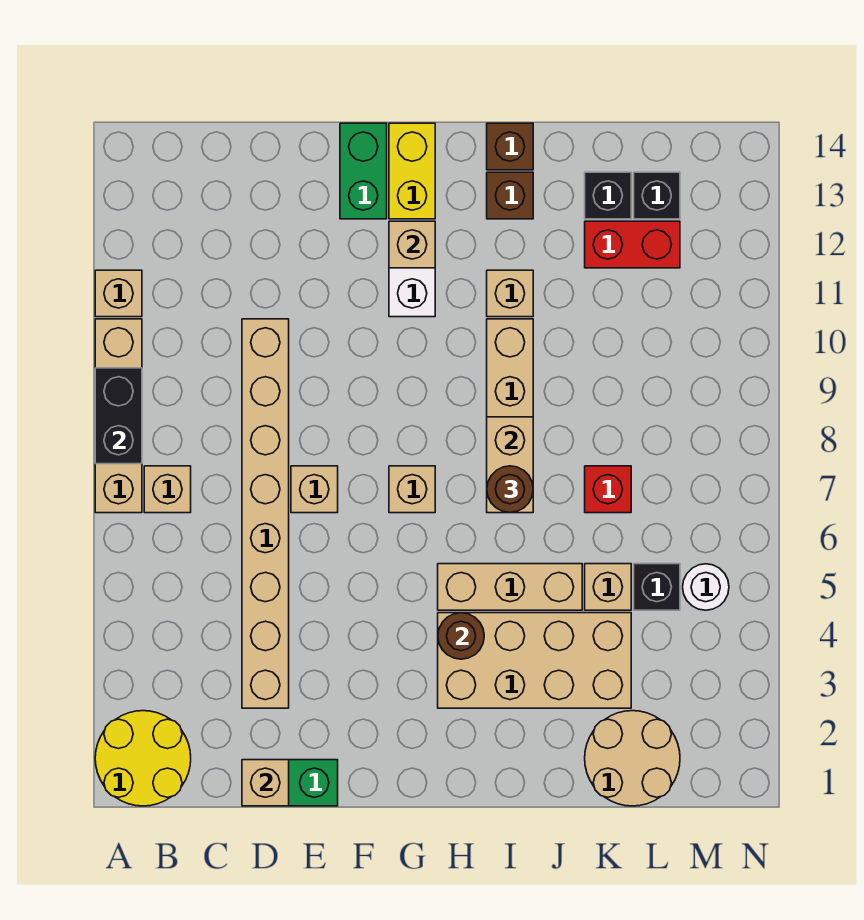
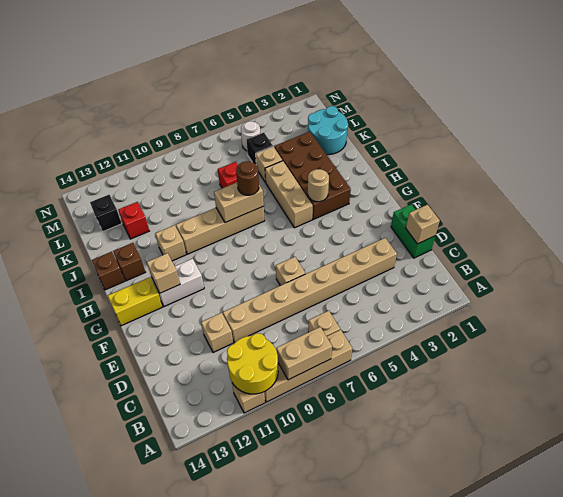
yellow 2x2 round brick [95,711,191,806] -> yellow 2x2 round brick moved to [227,333,278,394]
black 1x2 brick [95,368,142,464] -> tan 1x2 brick [276,327,332,380]
green 1x2 brick [340,123,387,219] -> none
tan 1x1 brick [389,466,435,513] -> tan 1x1 brick moved to [201,313,233,353]
tan 2x4 brick [438,613,631,708] -> brown 2x4 brick [274,132,351,220]
brown 1x1 round brick [438,613,484,659] -> tan 1x1 round brick [308,169,329,202]
tan 2x2 round brick [585,711,680,806] -> cyan 2x2 round brick [308,106,348,155]
red 1x2 brick [585,221,680,268] -> red 1x1 brick [118,202,149,239]
black 1x1 brick [585,172,631,219] -> none

